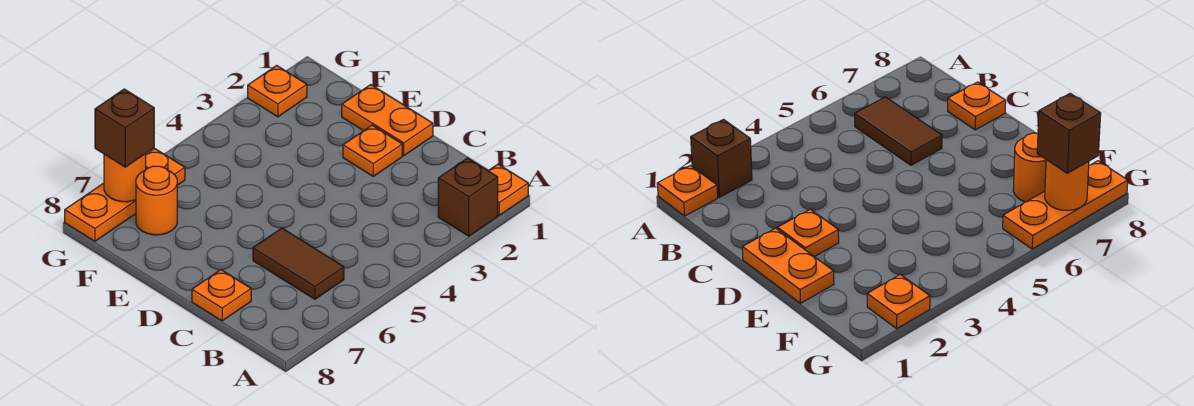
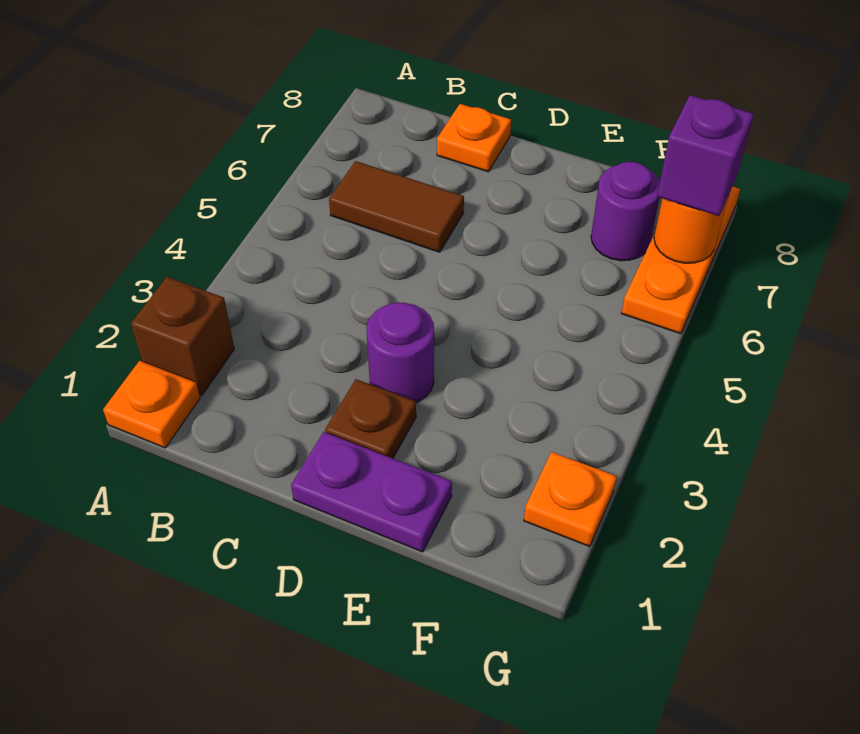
orange 1x2 plate [342,85,433,156] -> purple 1x2 plate [291,432,452,552]
orange 1x1 plate [343,125,402,176] -> brown 1x1 plate [325,379,416,458]
none -> purple 1x1 round brick [367,303,434,403]
orange 1x1 round brick [136,166,177,235] -> purple 1x1 round brick [591,162,660,261]
brown 1x1 brick [95,89,154,167] -> purple 1x1 brick [657,95,754,216]

